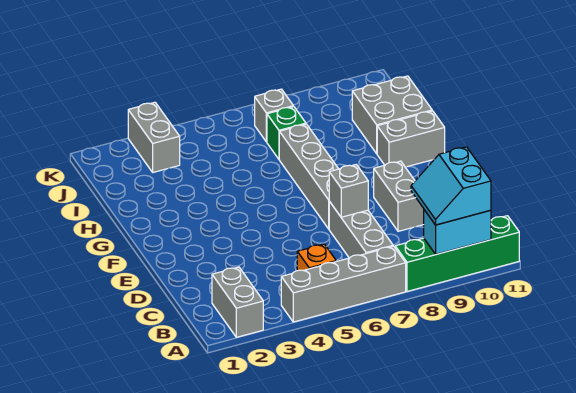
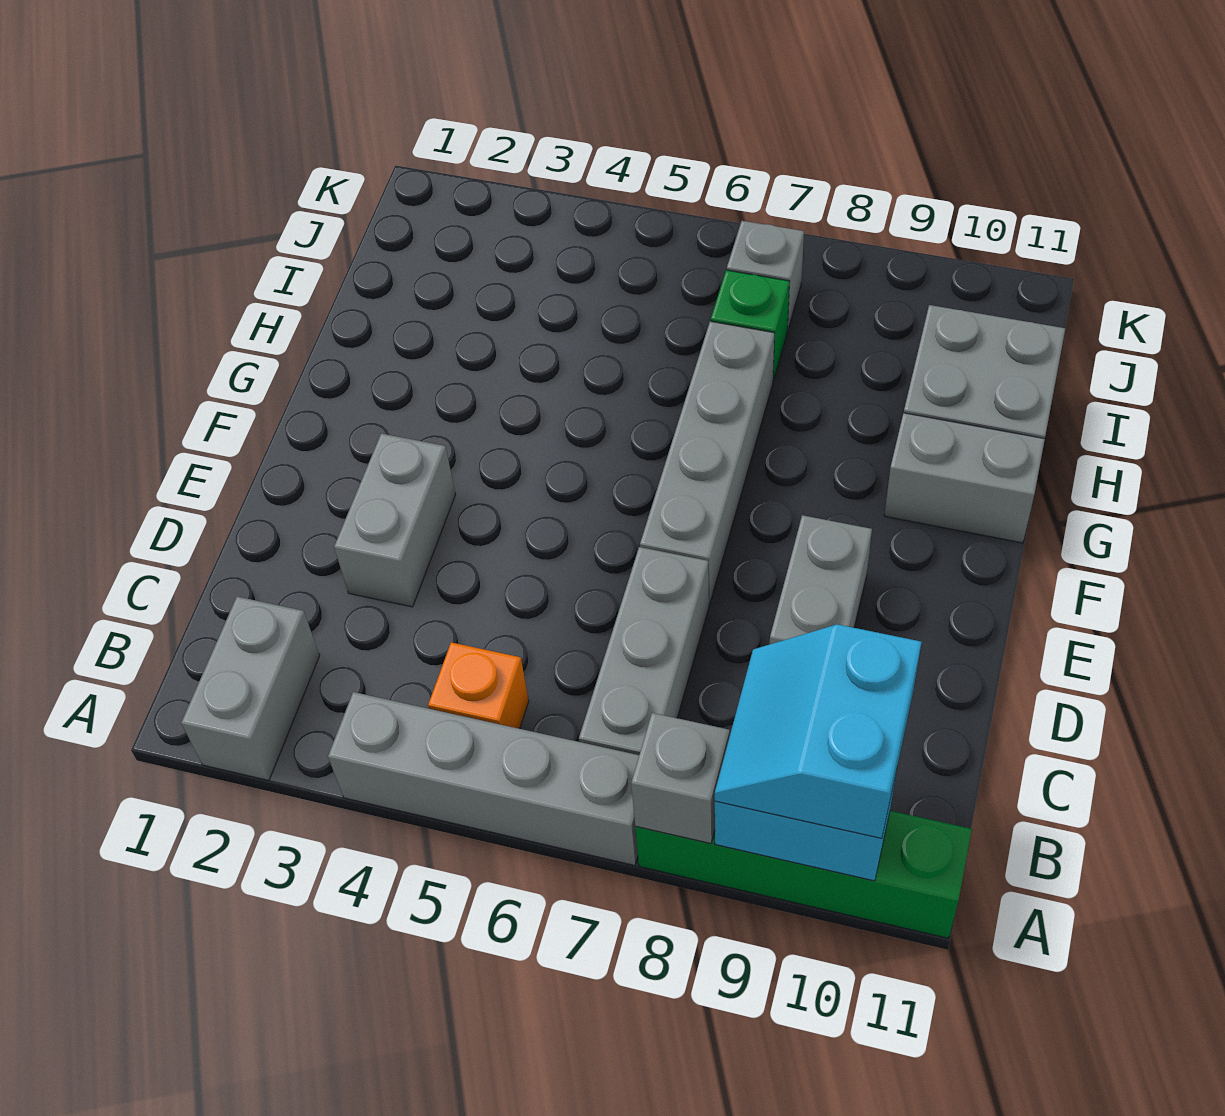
grey 1x1 brick [329,165,368,217] -> grey 1x1 brick moved to [631,713,730,843]
grey 1x2 brick [128,102,180,172] -> grey 1x2 brick moved to [334,434,456,607]

